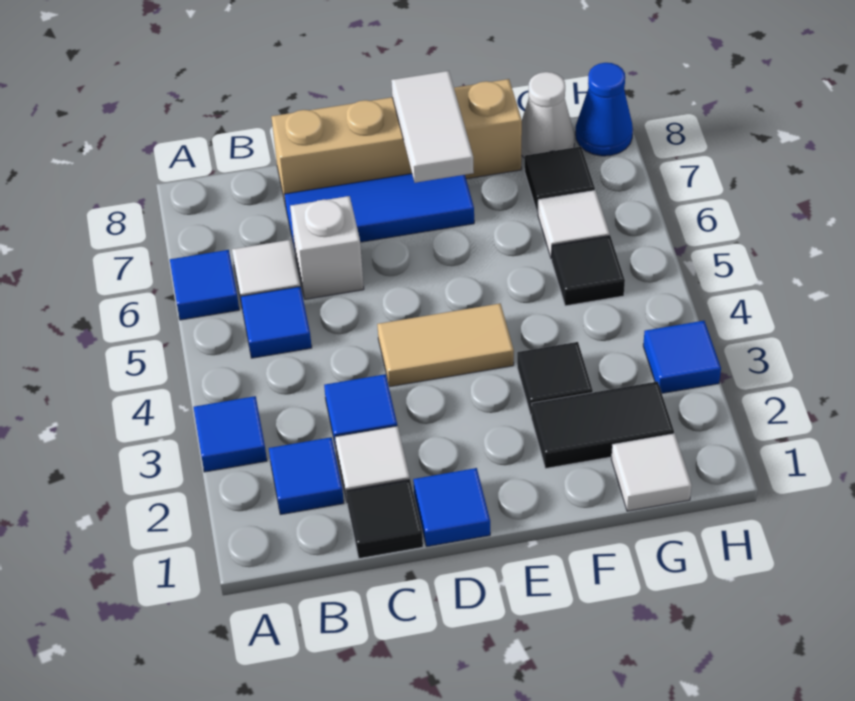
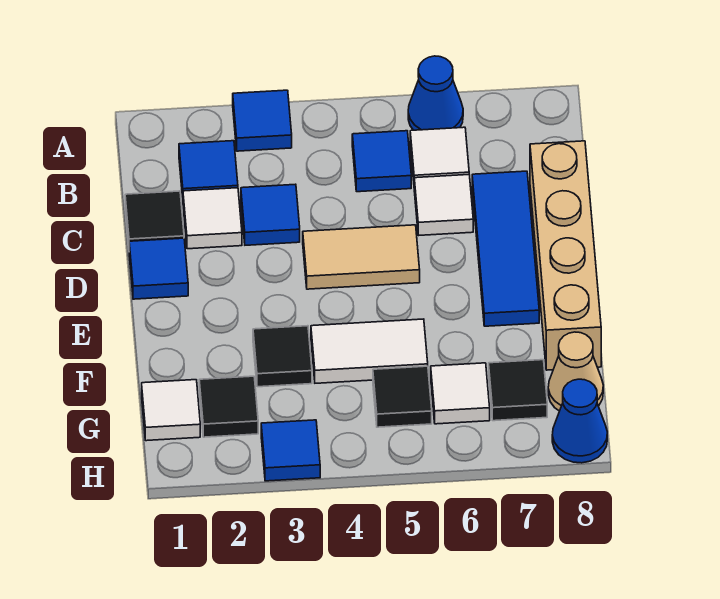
blue 1x1 tile [170,250,239,320] -> blue 1x1 cone [408,56,463,130]
white 1x1 brick [290,196,364,299] -> white 1x1 tile [414,175,473,235]
tan 1x2 tile [377,304,514,387] -> tan 1x2 tile turned to [303,225,420,289]
white 1x2 tile [391,71,474,183] -> white 1x2 tile moved to [311,319,428,383]
black 1x2 tile [531,381,674,468] -> black 1x1 tile [199,376,258,437]
white 1x1 cone [521,72,574,158] -> tan 1x1 cone [548,332,603,411]

